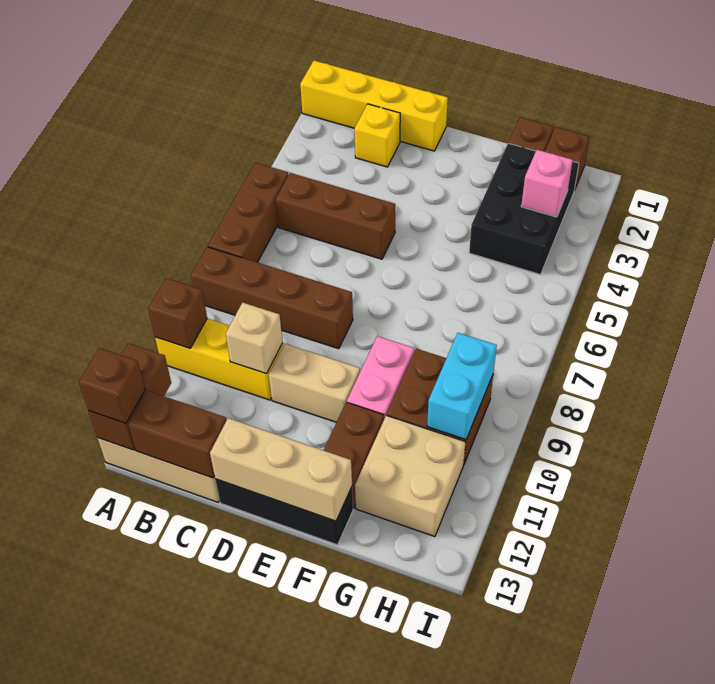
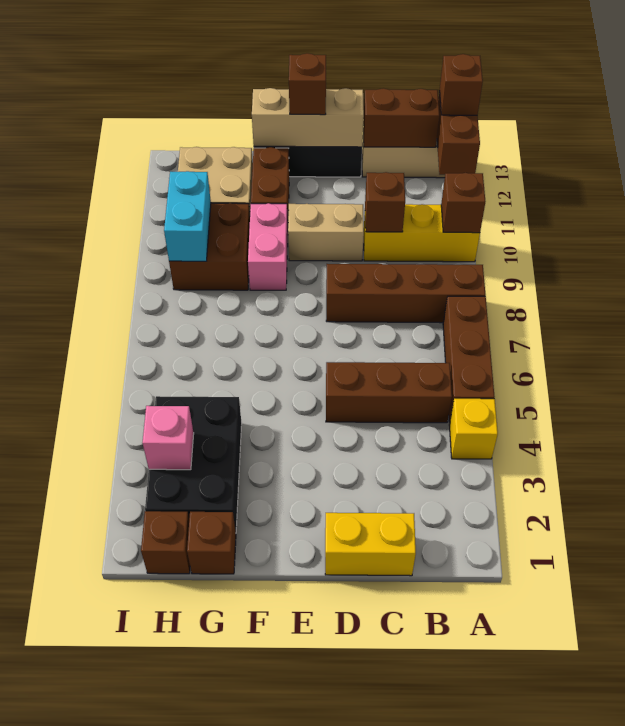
yellow 1x4 brick [300,61,448,151] -> yellow 1x2 brick [325,513,416,576]
yellow 1x1 brick [354,104,400,167] -> yellow 1x1 brick moved to [449,399,498,459]
tan 1x1 brick [226,303,283,374] -> brown 1x1 brick [365,172,405,232]
none -> brown 1x1 brick [289,53,326,115]

